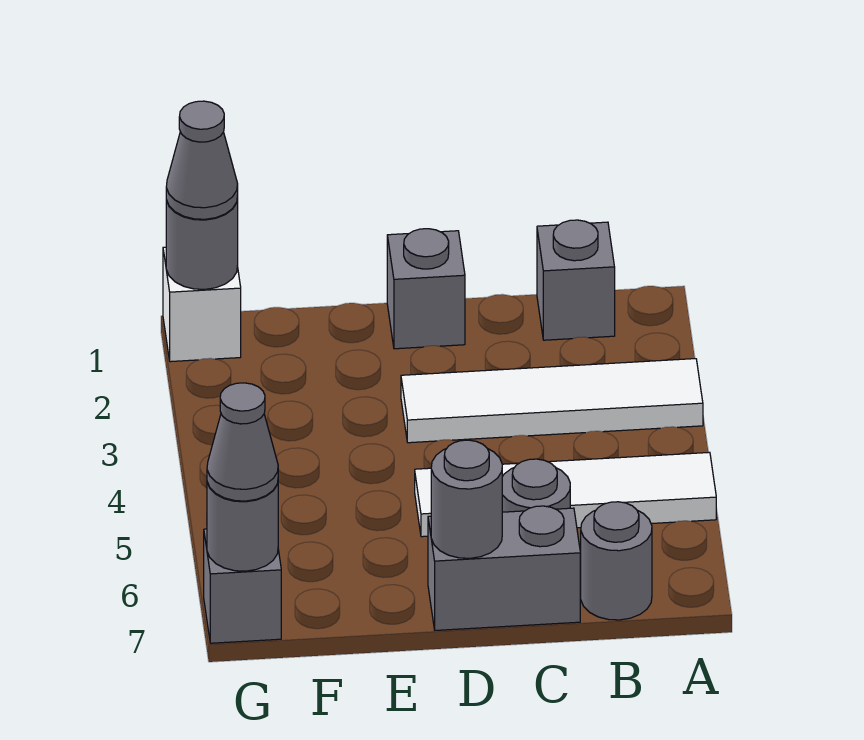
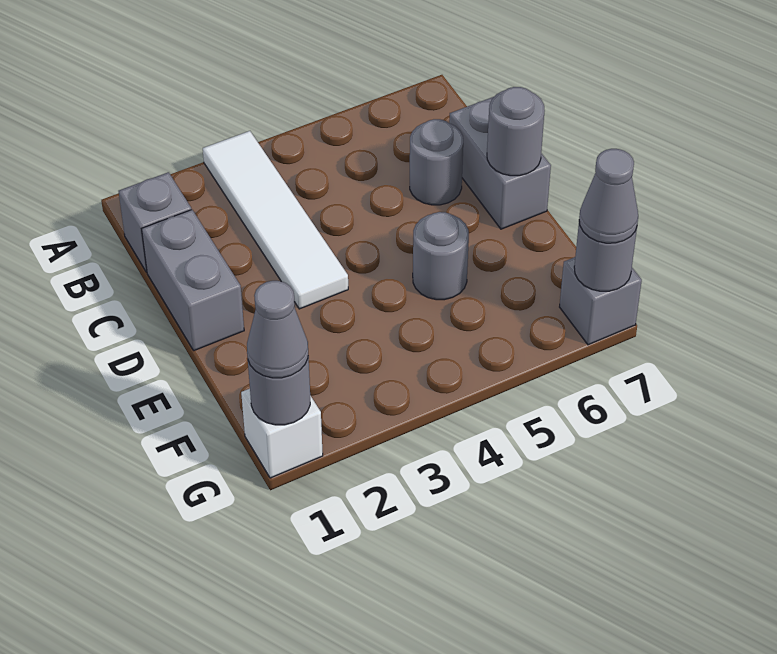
white 1x4 tile [415,452,716,537] -> none
grey 1x1 round brick [581,502,652,620] -> grey 1x1 round brick moved to [413,212,469,300]
grey 1x1 brick [387,229,465,349] -> grey 1x2 brick [142,210,244,351]

